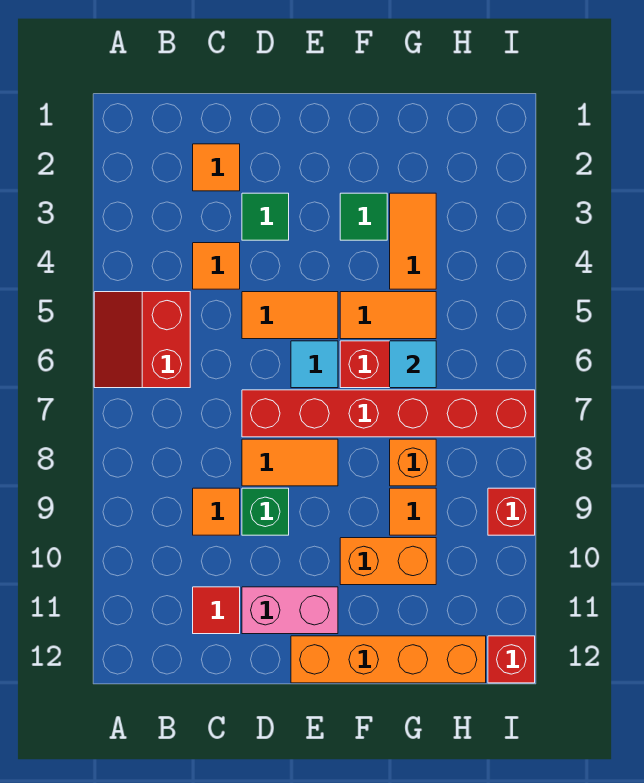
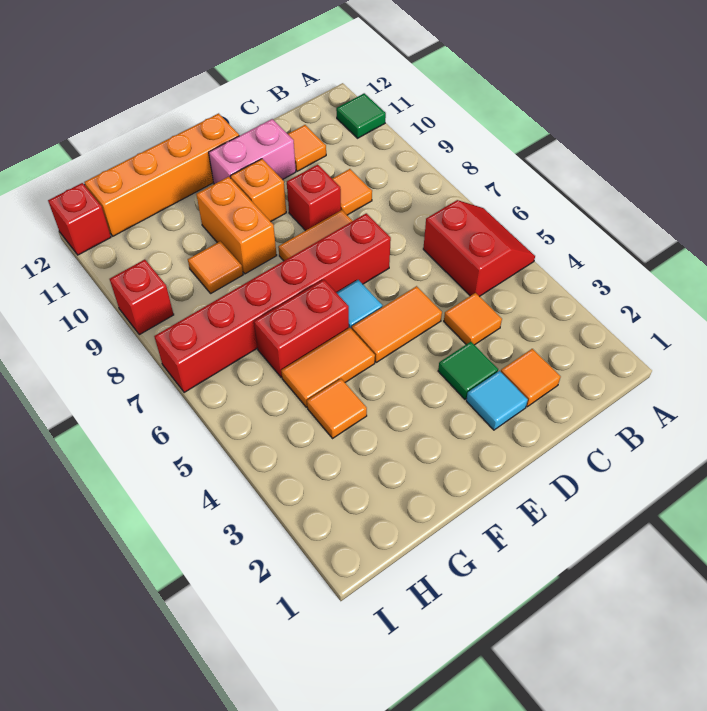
red 1x1 tile [193,587,240,634] -> orange 1x1 tile [288,125,326,171]
green 1x1 brick [242,488,289,535] -> red 1x1 brick [287,165,341,231]
green 1x1 tile [340,193,387,240] -> green 1x1 tile moved to [336,93,386,138]
orange 1x2 brick [340,538,436,585] -> orange 1x2 brick turned to [196,177,277,274]
orange 1x2 tile [390,193,436,289] -> orange 1x1 tile [307,379,367,438]
cyan 1x1 tile [390,341,436,388] -> cyan 1x1 tile moved to [466,371,528,430]
orange 1x1 brick [390,439,436,486] -> orange 1x1 brick moved to [231,159,286,222]

